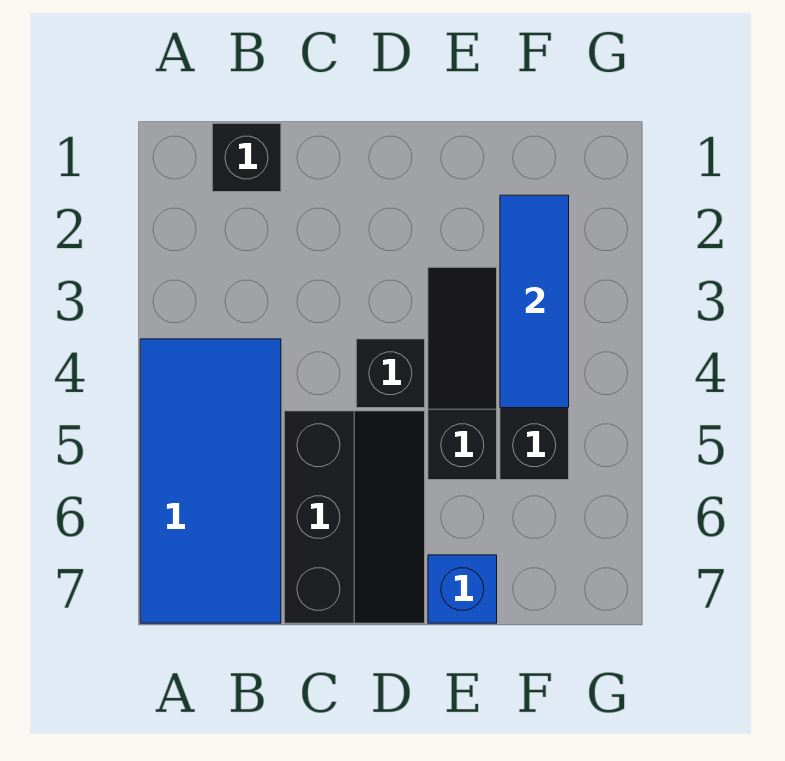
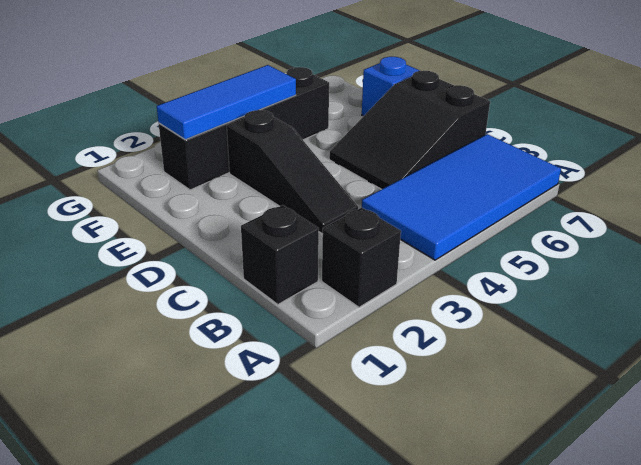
black 2x3 slope [284,411,425,623] -> black 2x3 slope turned to [329,71,490,189]
black 1x1 brick [356,339,425,408] -> black 1x1 brick moved to [322,208,401,307]
black 1x3 slope [428,267,497,480] -> black 1x3 slope turned to [227,110,358,234]

